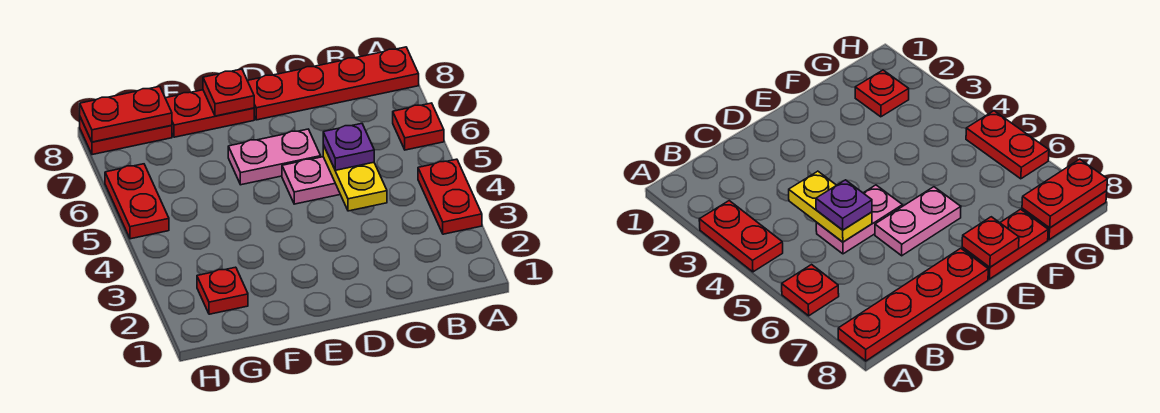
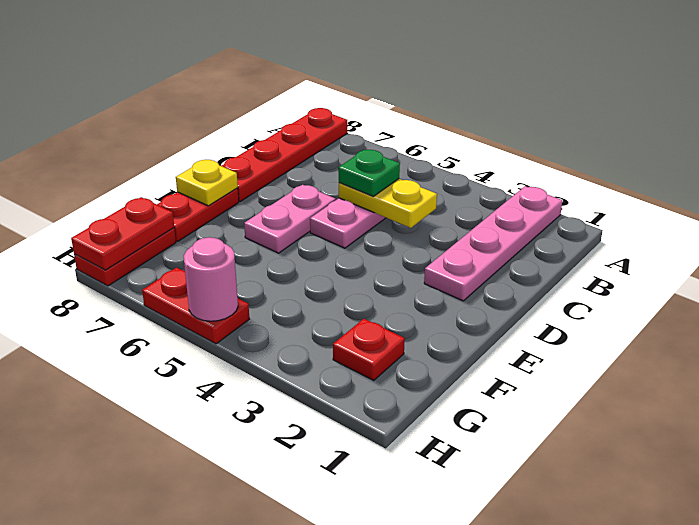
none -> pink 1x4 plate [424,186,562,301]
red 1x2 plate [418,159,482,234] -> none
red 1x1 plate [393,103,444,150] -> none
purple 1x1 plate [323,124,374,170] -> green 1x1 plate [338,150,400,196]
red 1x1 plate [203,69,254,116] -> yellow 1x1 plate [176,160,238,206]
none -> pink 1x1 round brick [184,237,238,321]

